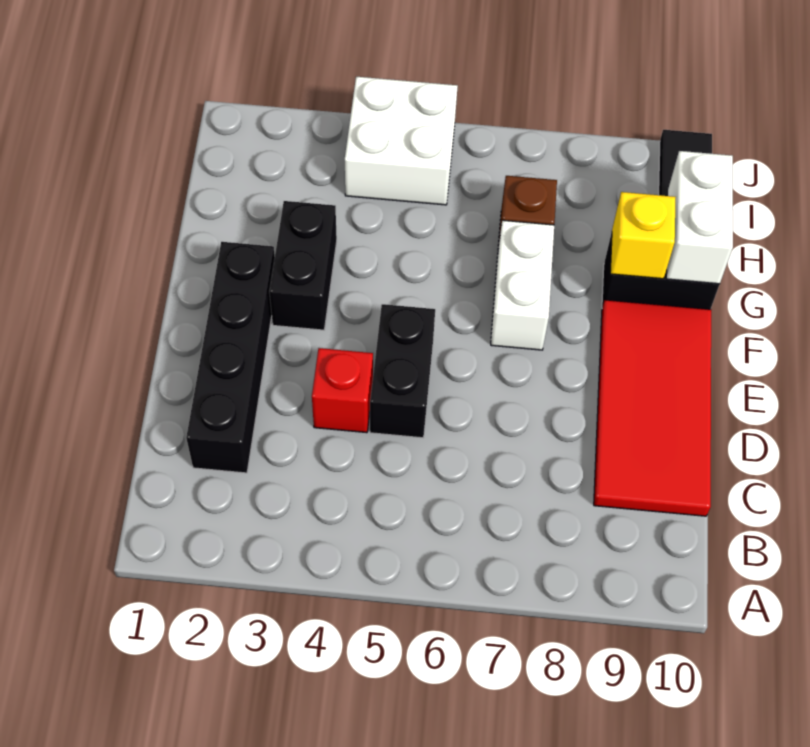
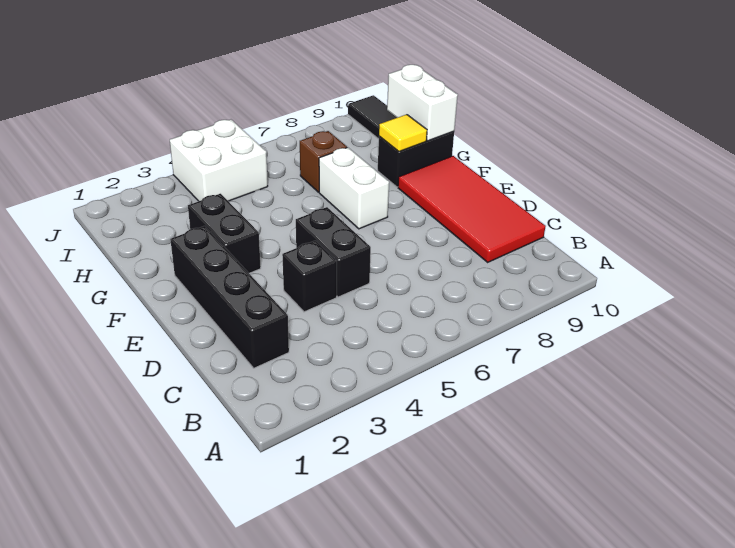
red 1x1 brick [312,348,373,433] -> black 1x1 brick [282,241,337,312]
yellow 1x1 brick [610,192,676,279] -> yellow 1x1 tile [379,114,427,152]

